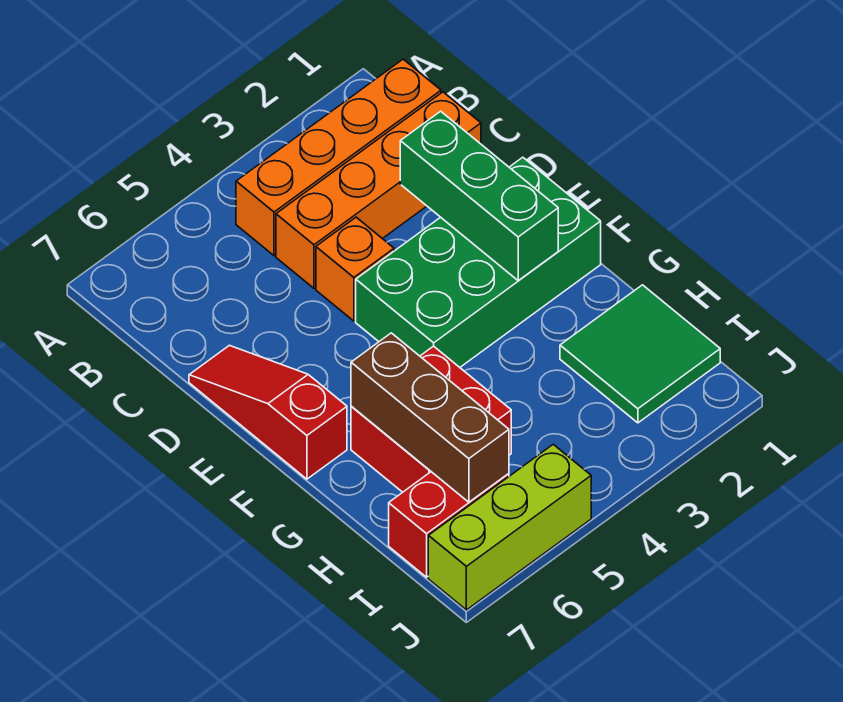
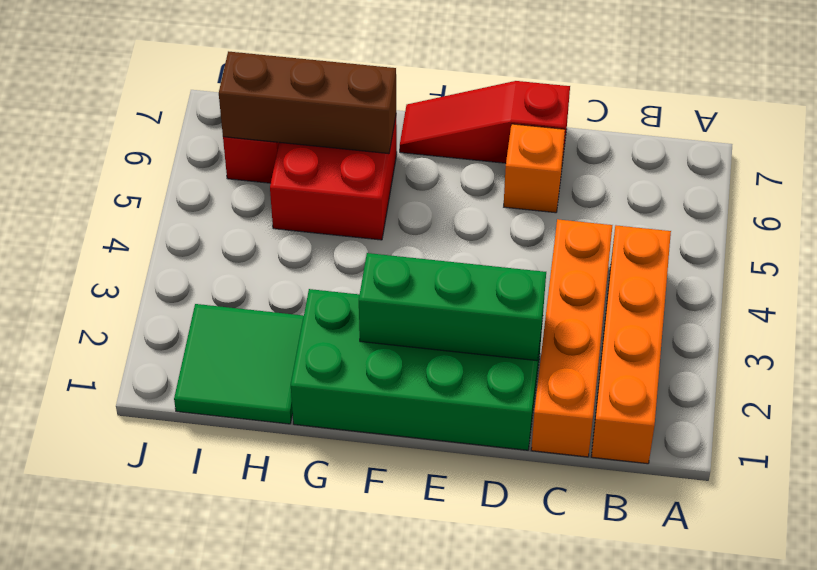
orange 1x1 brick [316,217,394,321] -> orange 1x1 brick moved to [504,124,565,213]
red 1x3 slope [189,345,347,479] -> red 1x3 slope turned to [400,81,570,163]
green 2x4 brick [356,157,601,367] -> green 2x4 brick turned to [291,289,543,450]
lime 1x3 brick [428,444,591,610] -> none

